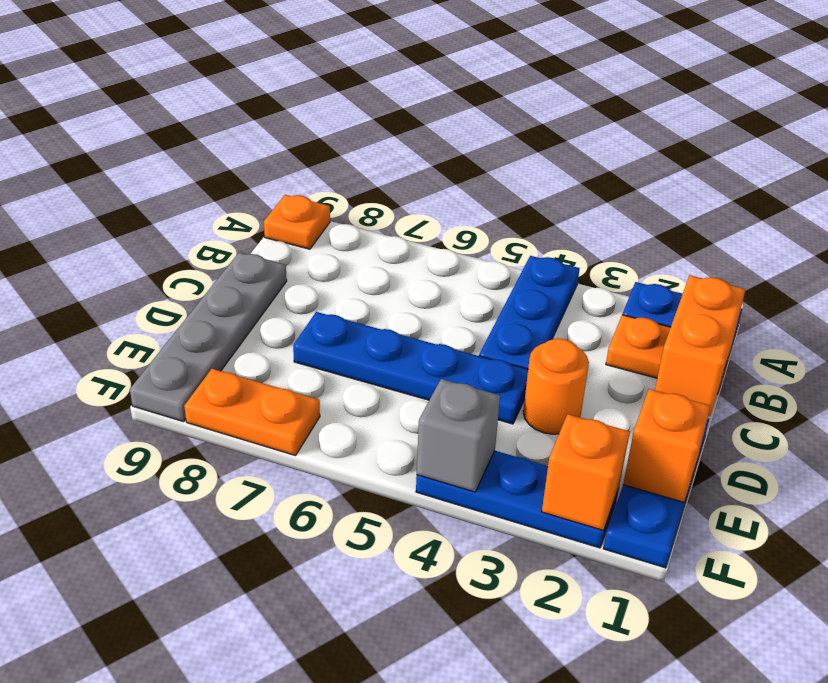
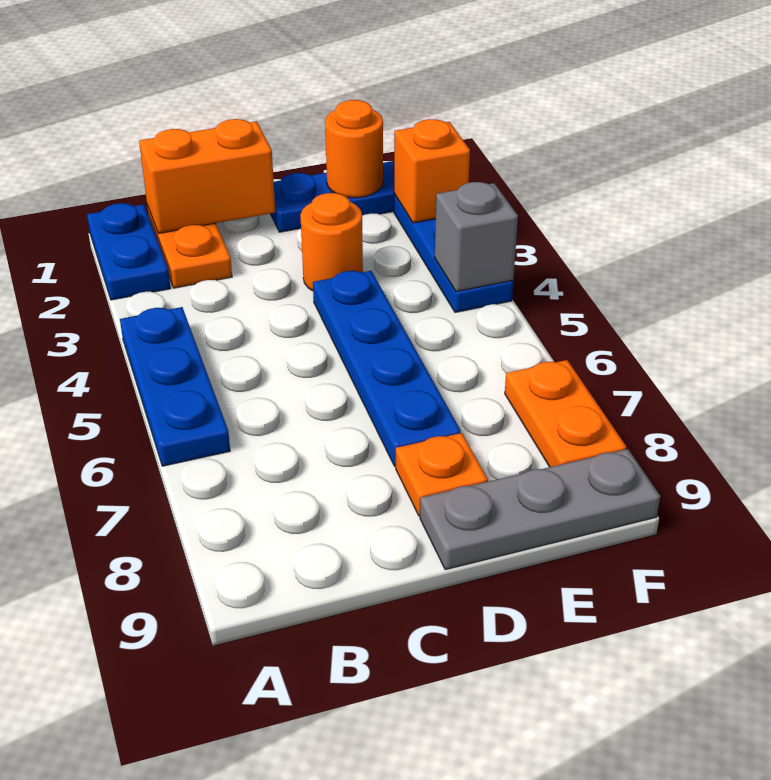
blue 1x3 plate [479,256,580,369] -> blue 1x3 plate turned to [120,307,230,466]
orange 1x1 plate [264,195,330,249] -> orange 1x1 plate moved to [396,433,488,516]
grey 1x4 plate [130,253,287,422] -> grey 1x3 plate [420,449,660,570]
orange 1x1 brick [623,389,710,502] -> orange 1x1 round brick [325,100,383,198]

